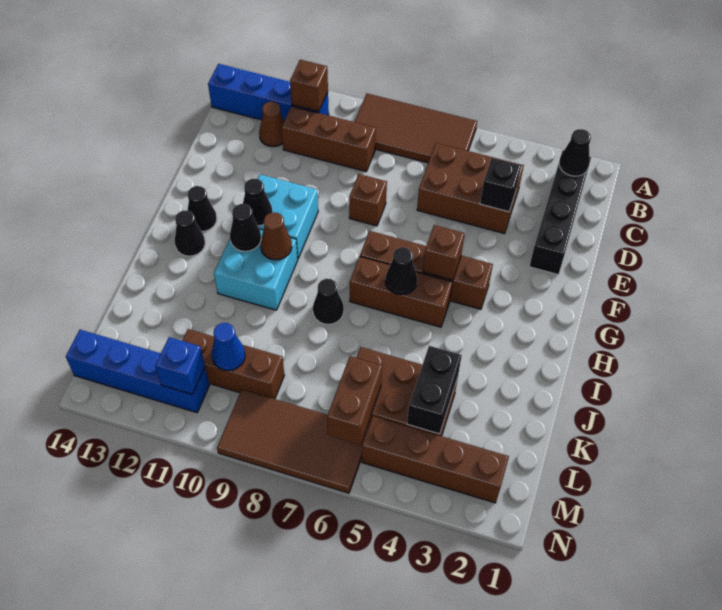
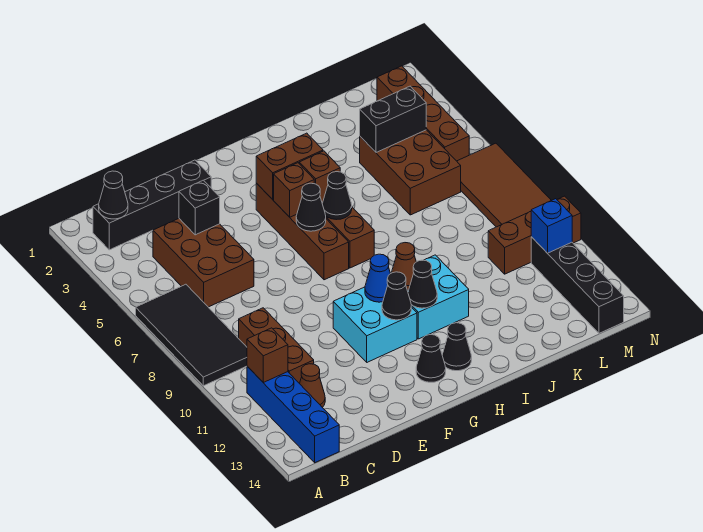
brown 2x4 tile [355,94,477,163] -> black 2x4 tile [136,284,247,386]
brown 1x1 brick [349,174,387,226] -> brown 1x1 brick moved to [299,151,340,203]
black 1x1 cone [313,279,344,324] -> black 1x1 cone moved to [296,183,326,231]
brown 1x2 brick [327,356,382,445] -> brown 1x2 brick moved to [256,133,323,200]
brown 1x3 brick [182,329,284,399] -> brown 1x3 brick turned to [488,196,581,274]
blue 1x1 cone [212,323,245,371] -> blue 1x1 cone moved to [365,254,390,302]
blue 1x4 brick [66,330,210,413] -> black 1x4 brick [531,237,624,333]

